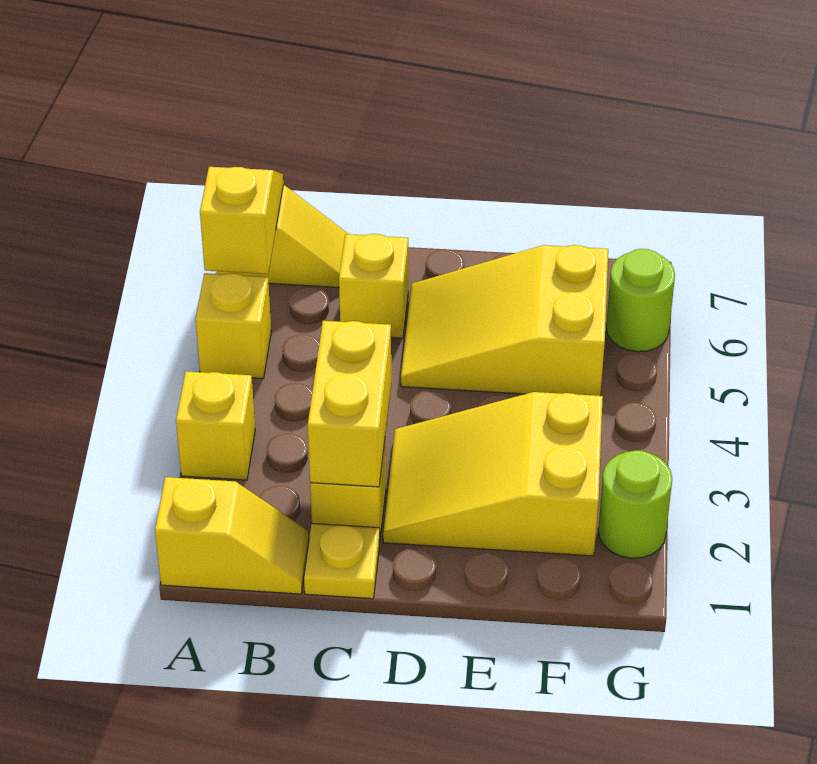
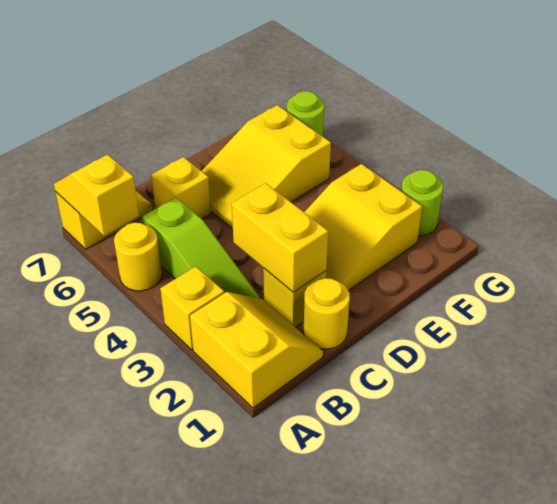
yellow 1x2 slope [155,477,309,594] -> yellow 2x2 slope [190,292,323,408]
yellow 1x1 brick [195,273,271,379] -> yellow 1x1 round brick [114,223,162,291]
none -> lime 1x3 slope [142,198,261,299]
yellow 1x1 plate [304,523,380,599] -> yellow 1x1 round brick [303,278,350,349]

